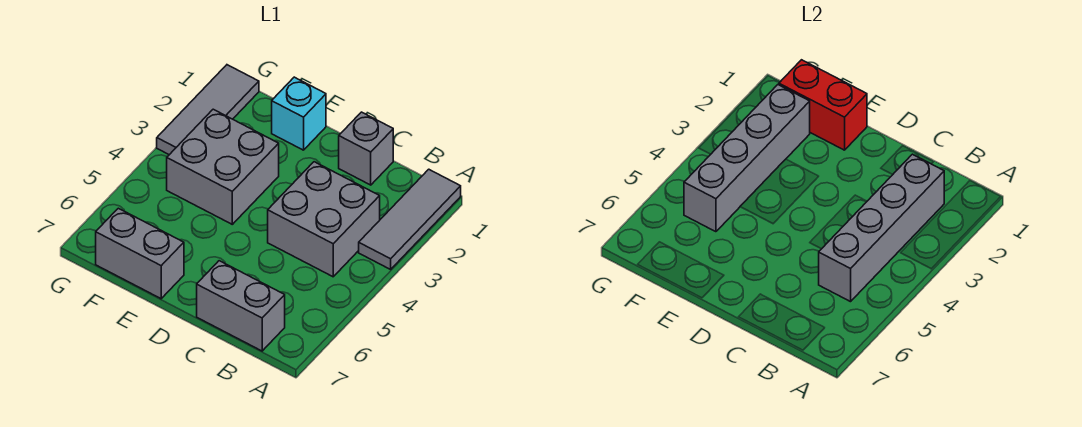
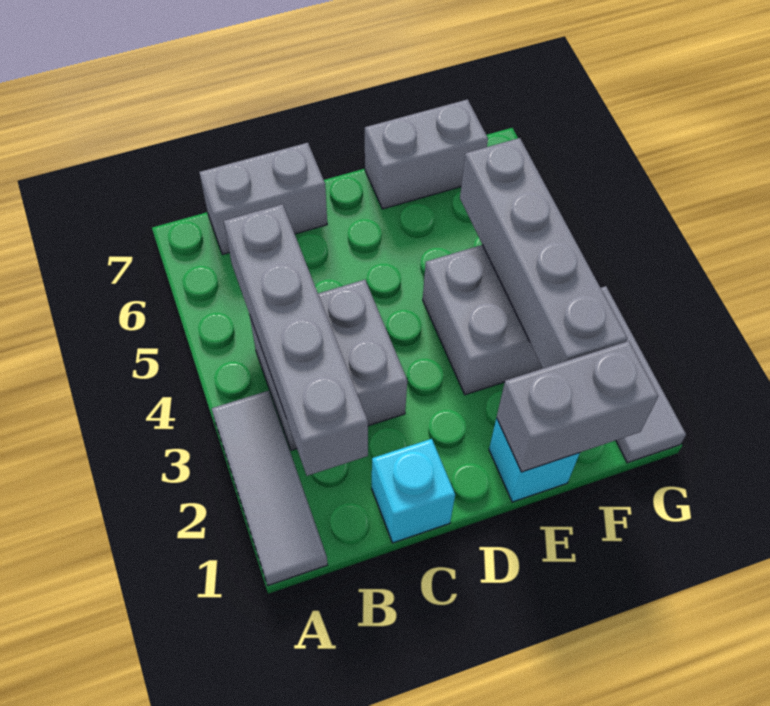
grey 1x1 brick [339,112,393,185] -> cyan 1x1 brick [372,439,455,543]
red 1x2 brick [779,60,867,150] -> grey 1x2 brick [497,341,658,472]

